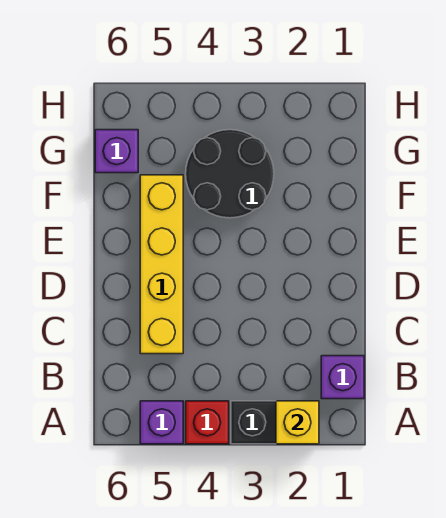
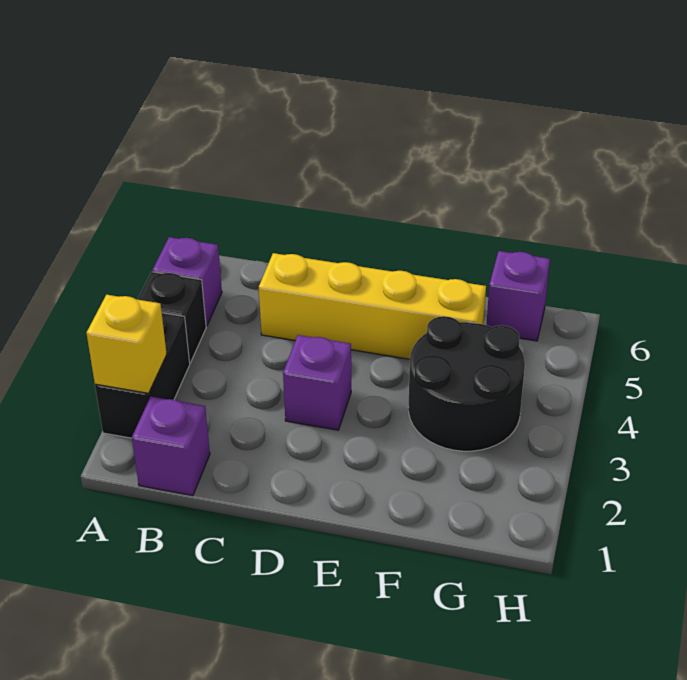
red 1x1 brick [186,401,229,444] -> black 1x1 brick [137,272,206,363]
none -> purple 1x1 brick [283,335,351,430]

